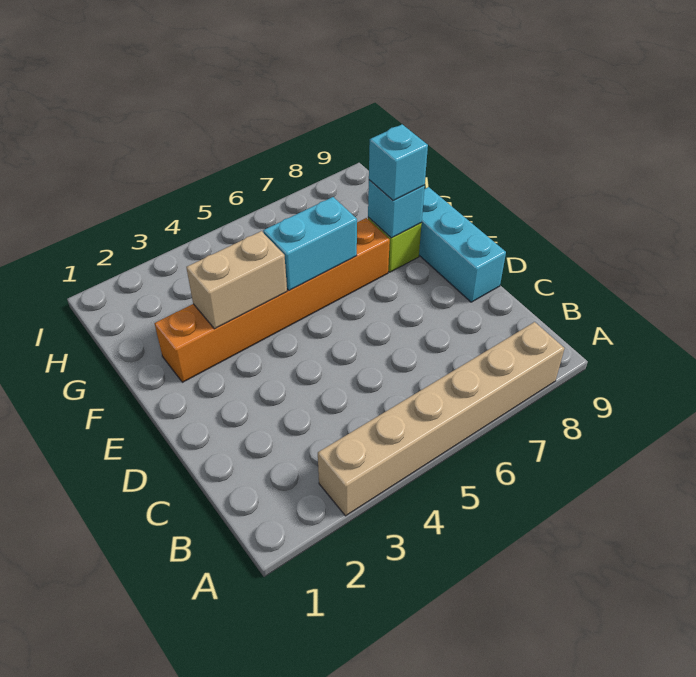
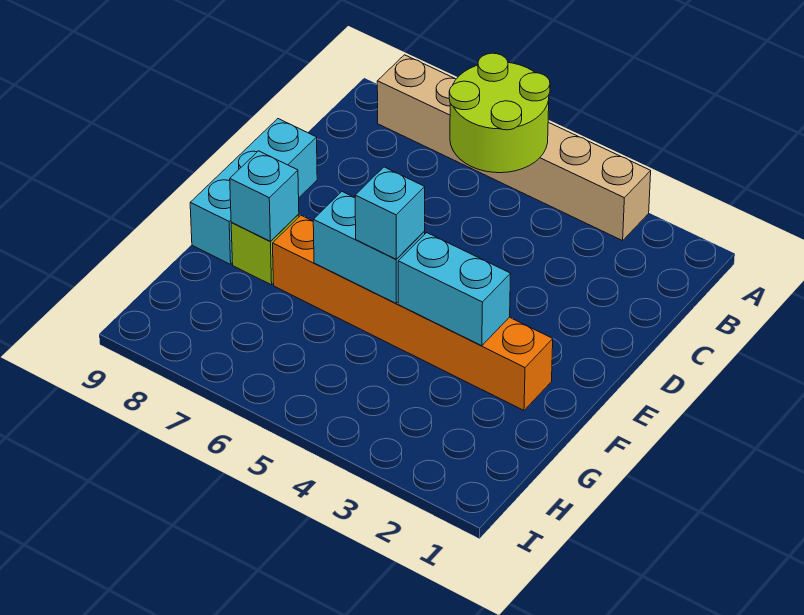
none -> lime 2x2 round brick [449,53,550,173]
tan 1x2 brick [186,231,287,329] -> cyan 1x2 brick [398,233,511,346]
cyan 1x1 brick [369,124,428,200] -> cyan 1x1 brick moved to [355,167,425,259]

